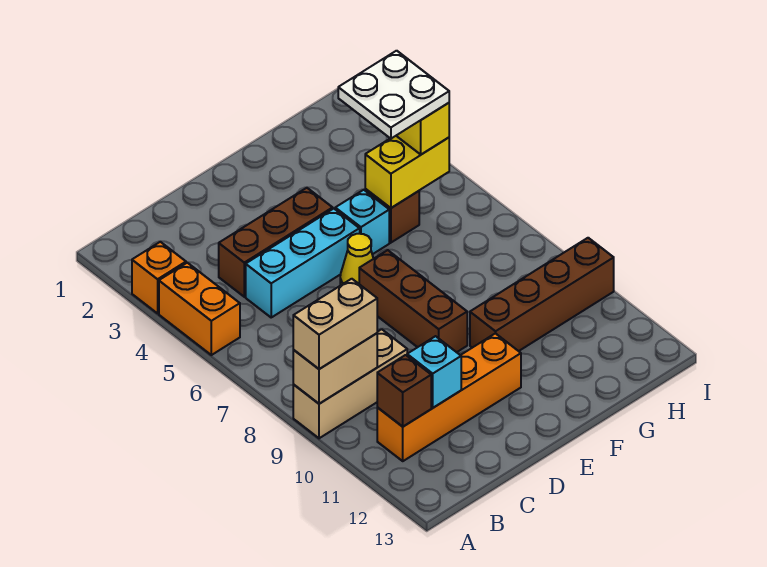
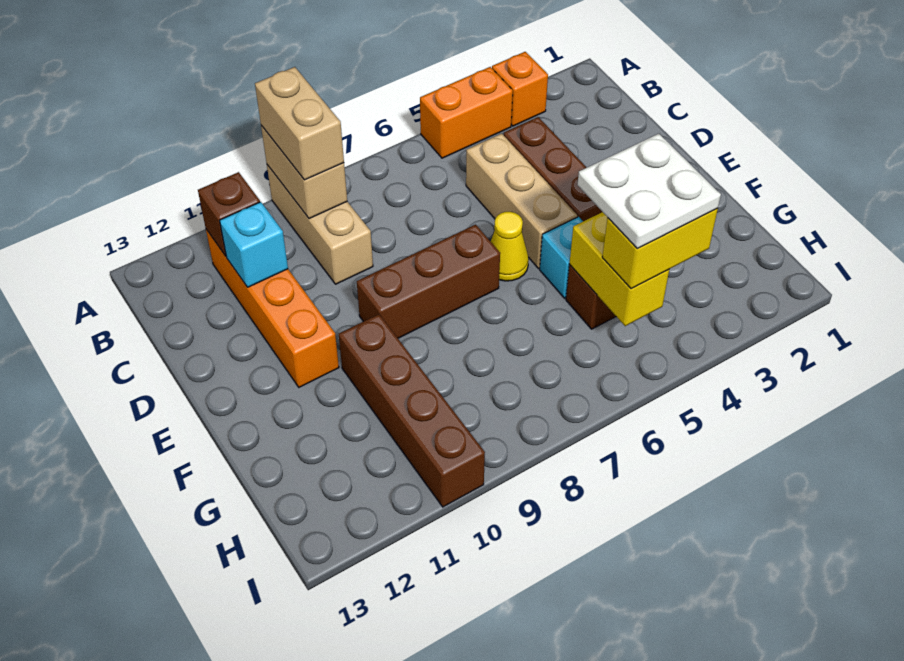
cyan 1x3 brick [246,209,360,317] -> tan 1x3 brick [466,134,577,269]

